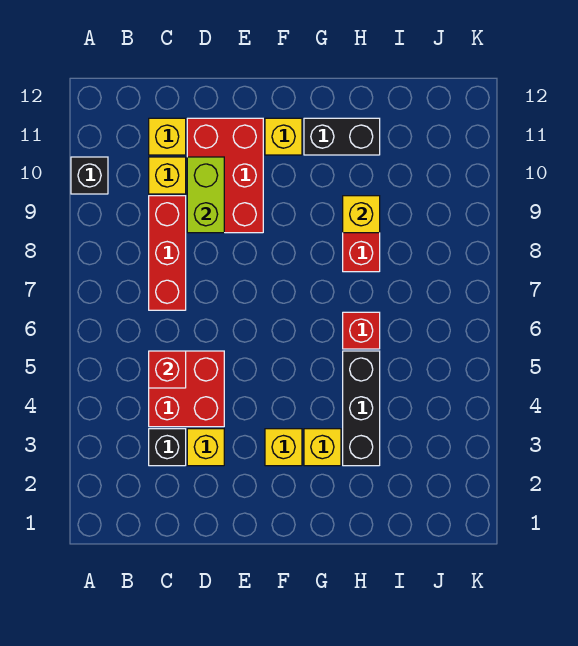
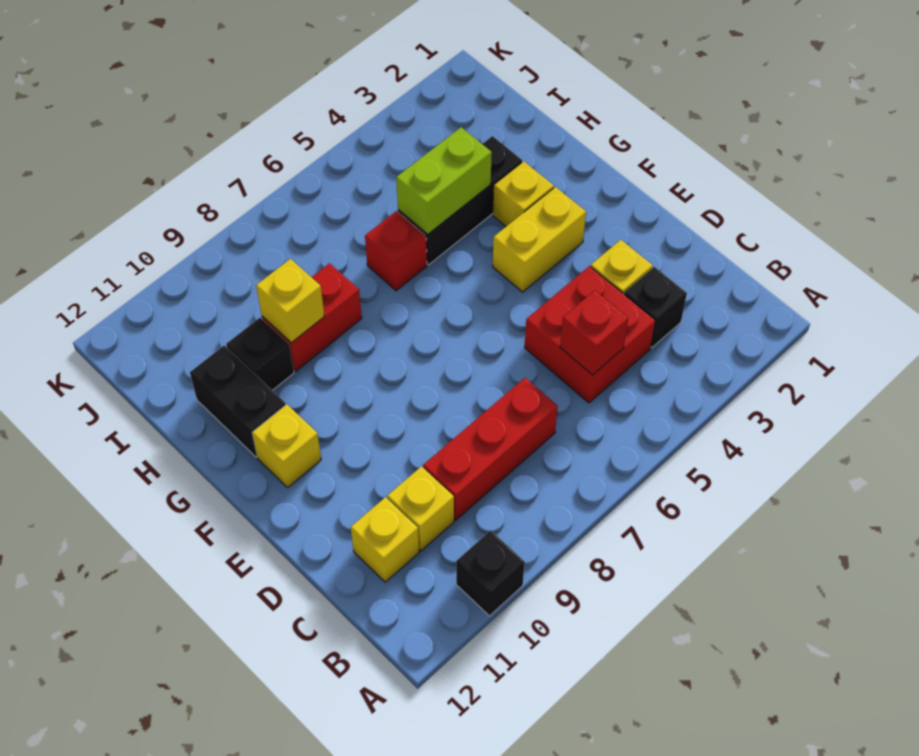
red 2x3 brick [187,118,263,233] -> none
lime 1x2 brick [187,157,224,233] -> lime 1x2 brick moved to [396,127,492,234]
yellow 1x1 brick [265,429,302,466] -> yellow 1x2 brick [493,187,586,292]
none -> black 1x1 brick [226,318,294,390]

